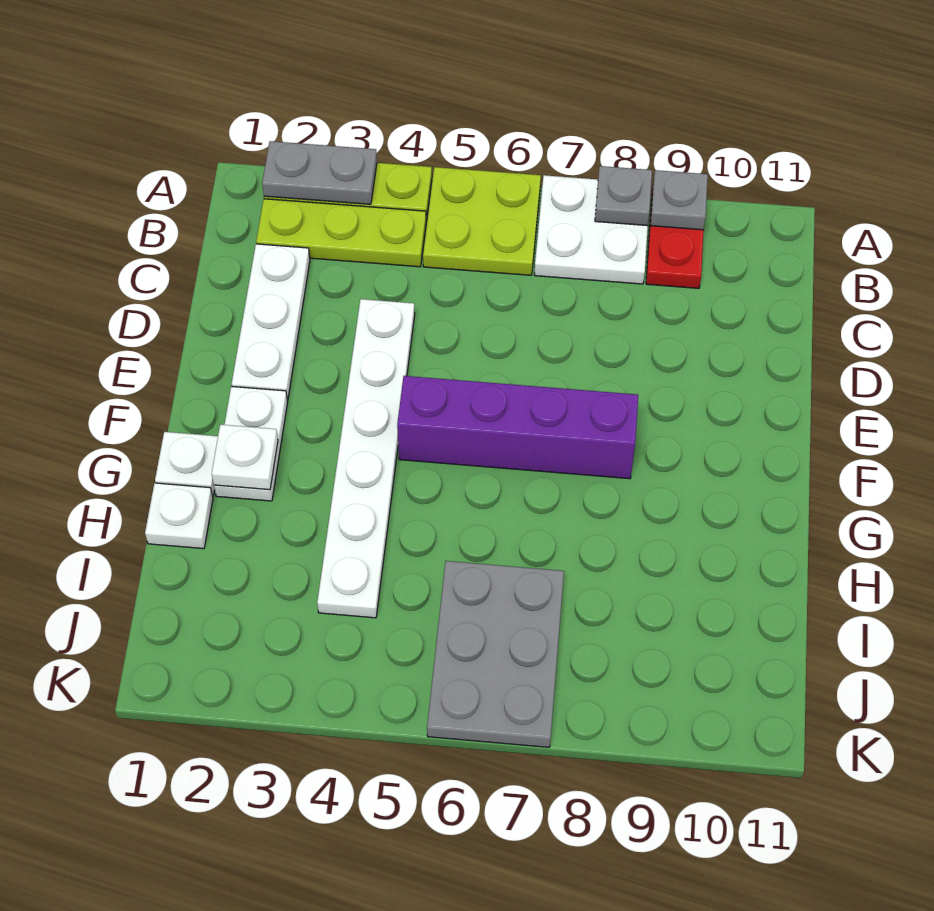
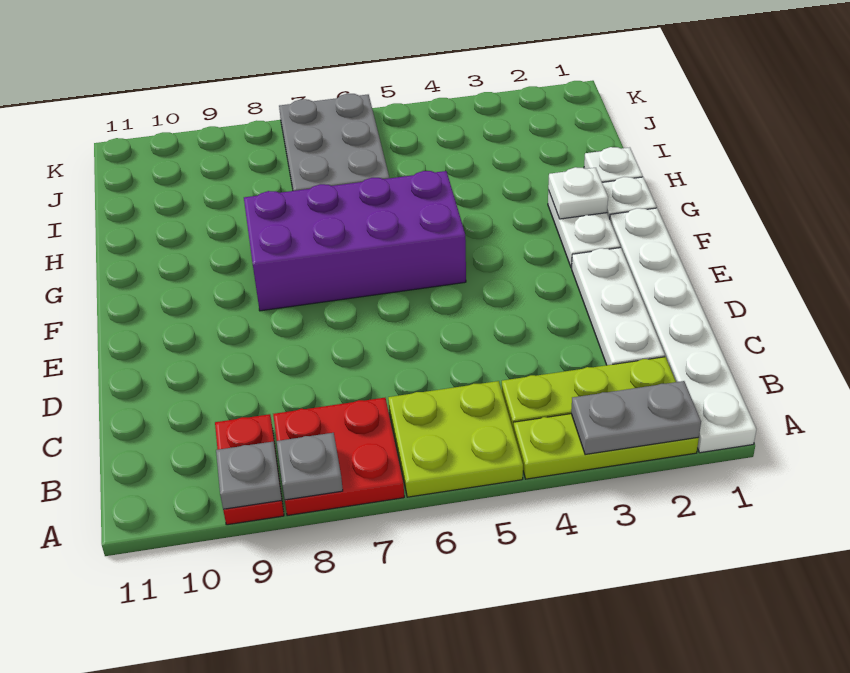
white 2x2 plate [534,175,648,284] -> red 2x2 plate [273,398,404,516]
white 1x6 plate [317,299,415,618] -> white 1x6 plate moved to [610,208,756,453]
purple 1x4 brick [397,376,638,479] -> purple 2x4 brick [244,171,466,311]

